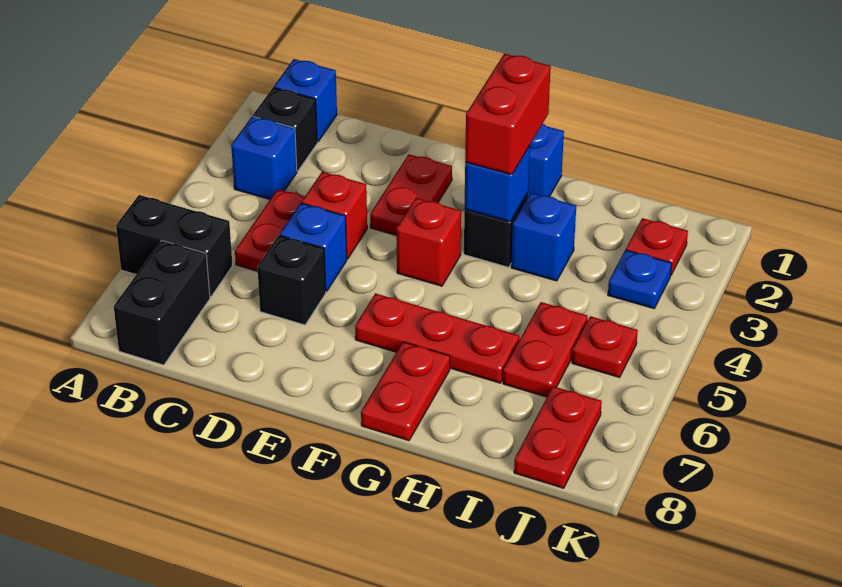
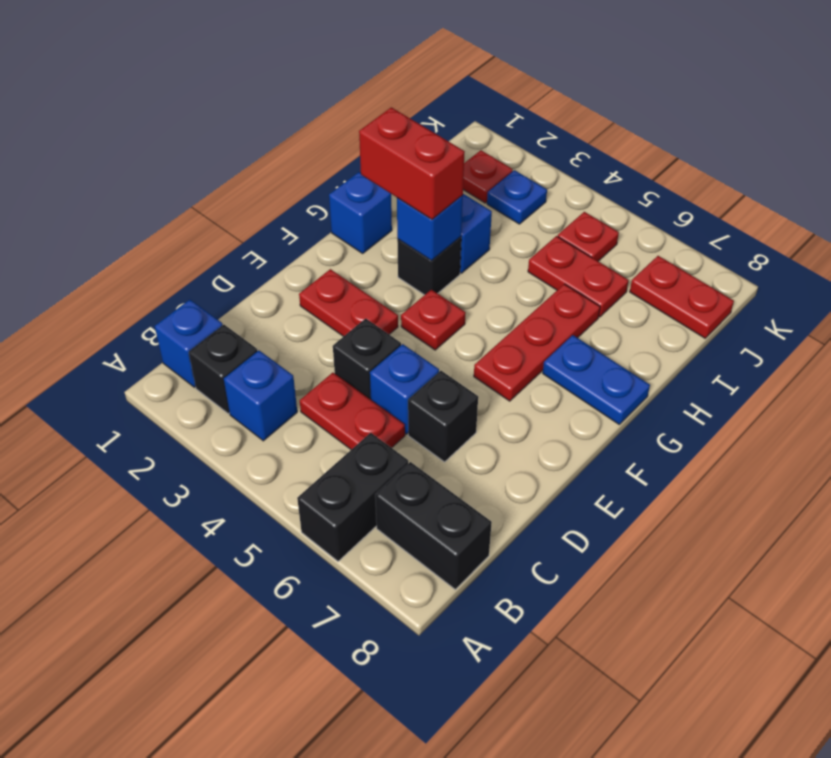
red 1x1 brick [302,172,367,259] -> black 1x1 brick [333,318,401,400]
red 1x1 brick [397,198,461,286] -> red 1x1 plate [401,290,466,350]
red 1x2 plate [361,342,450,441] -> blue 1x2 plate [543,335,650,424]

